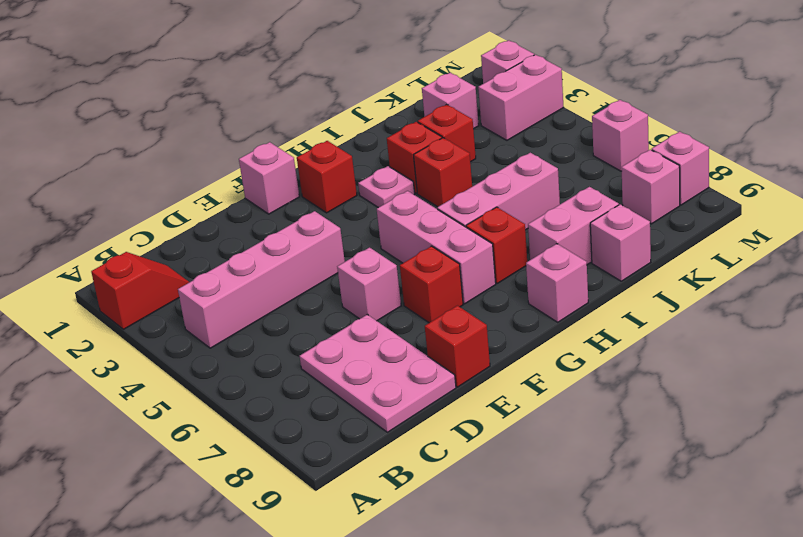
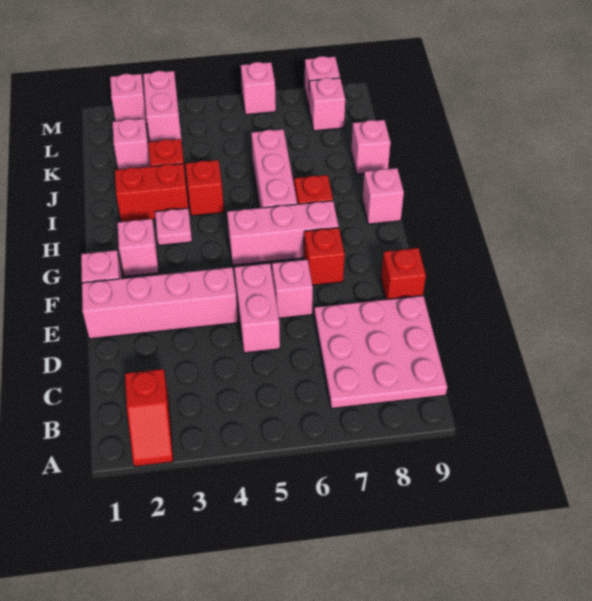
red 1x2 slope [91,252,189,329] -> red 1x2 slope turned to [125,369,173,467]
pink 1x4 brick [178,211,345,348] -> pink 1x4 brick turned to [82,267,238,339]
pink 2x3 plate [299,314,456,432] -> pink 3x3 plate [314,296,447,409]
red 1x1 brick [297,141,357,213] -> pink 1x1 brick [118,219,159,276]
red 1x1 brick [387,122,442,193] -> red 1x2 brick [115,163,188,222]
pink 1x2 brick [528,187,619,265] -> pink 1x2 brick moved to [234,263,280,353]

